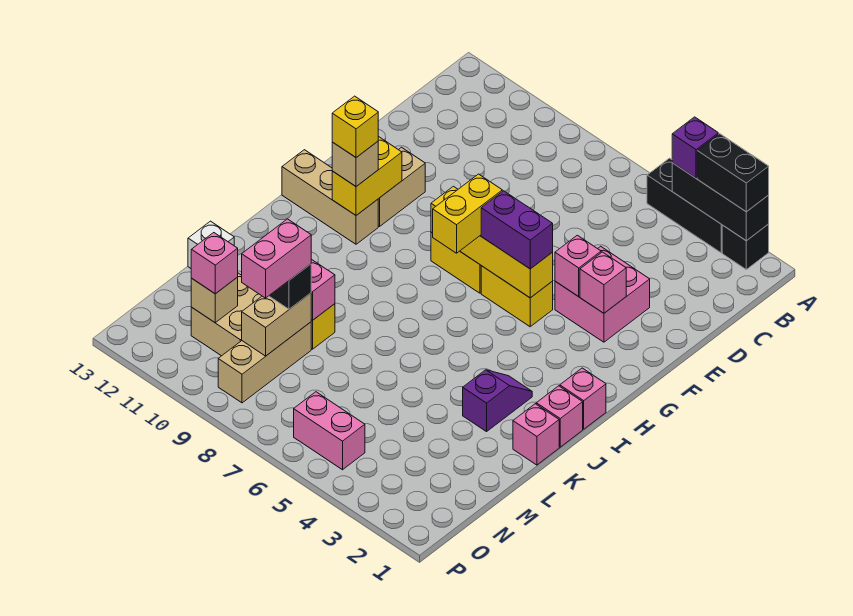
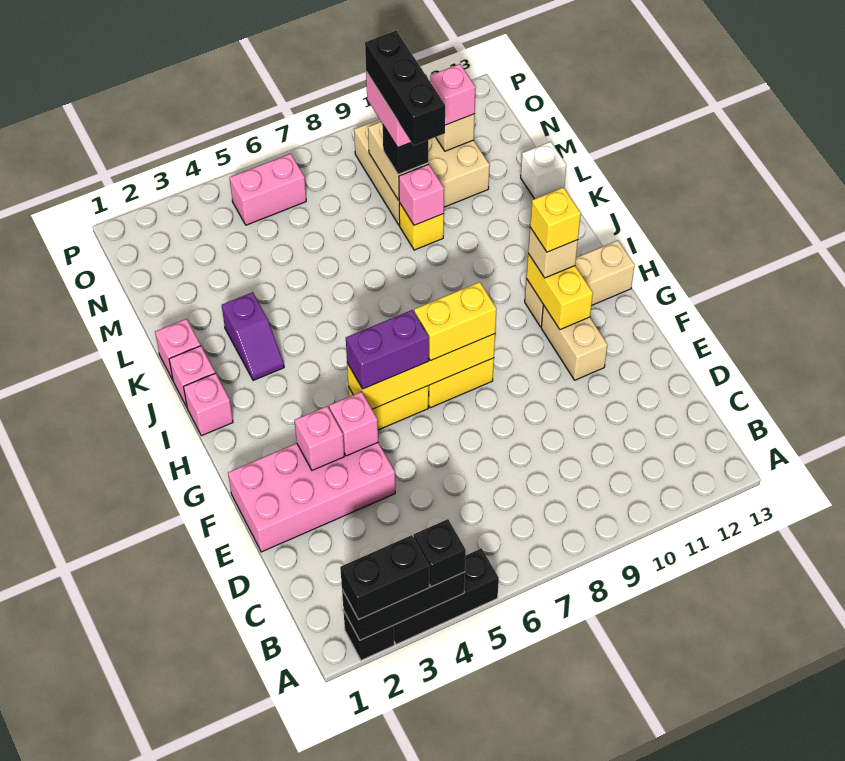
purple 1x1 brick [672,117,718,178] -> black 1x1 brick [414,519,466,587]
pink 2x2 brick [555,246,650,342] -> pink 2x4 brick [228,443,395,552]
yellow 1x2 brick [433,174,502,253] -> yellow 1x2 brick turned to [414,282,497,361]
none -> black 1x3 brick [365,31,445,145]

